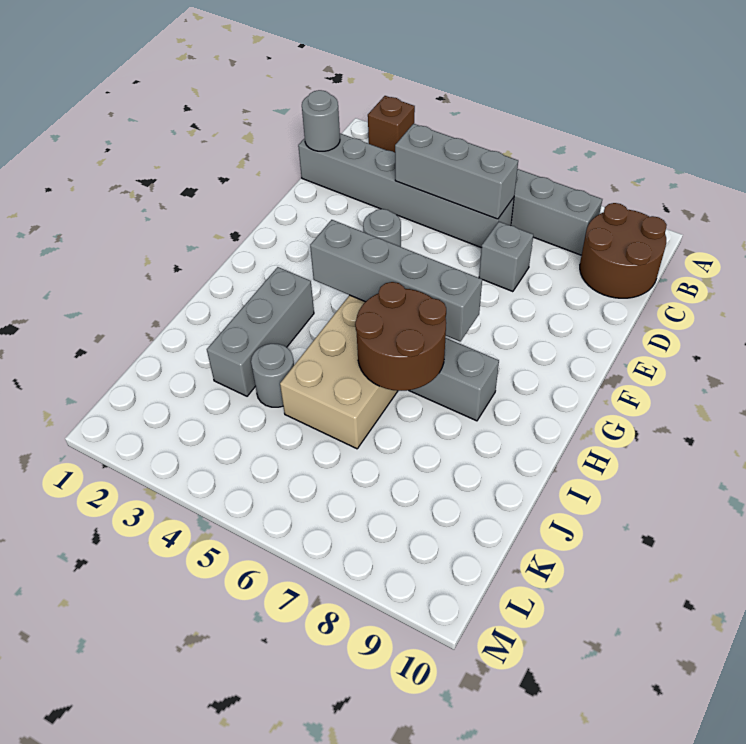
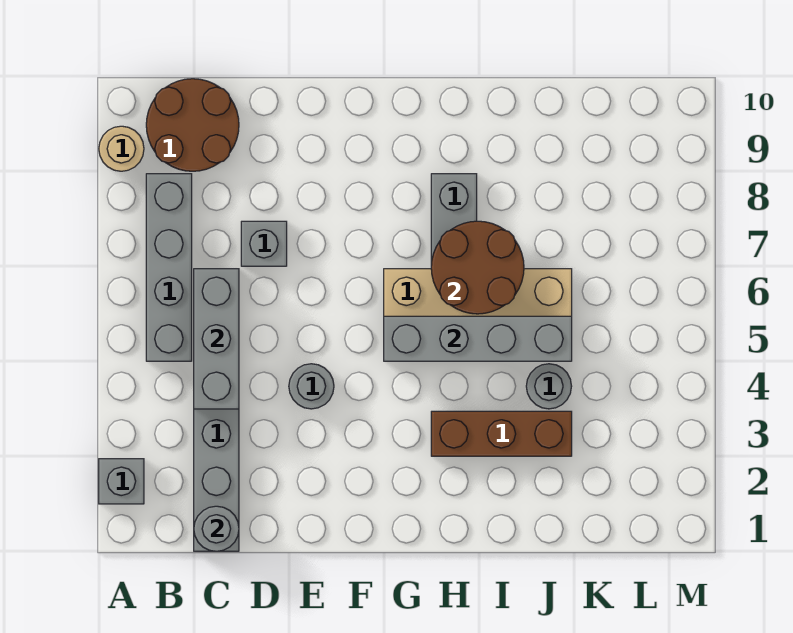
brown 1x1 brick [368,96,415,152] -> grey 1x1 brick [99,459,144,504]
none -> tan 1x1 round brick [99,126,144,171]
grey 1x4 brick [310,220,482,342] -> grey 1x4 brick turned to [384,316,572,361]
grey 1x3 brick [207,267,314,396] -> brown 1x3 brick [431,411,572,456]

